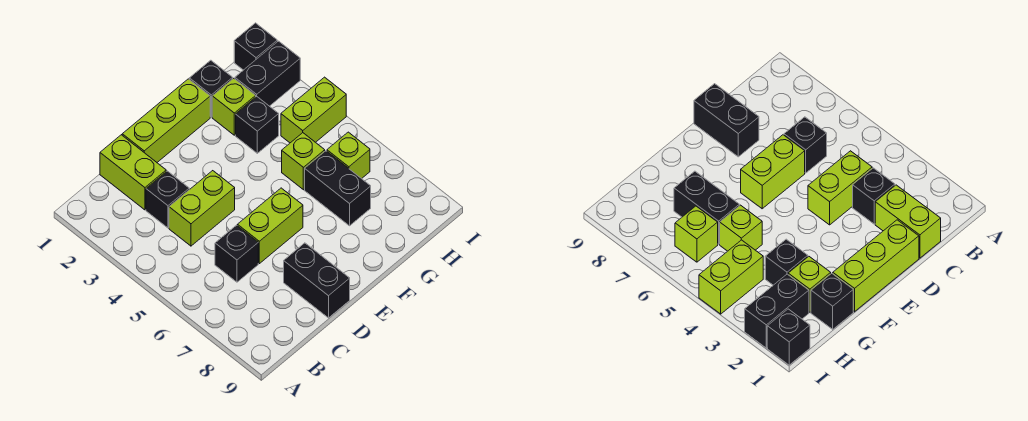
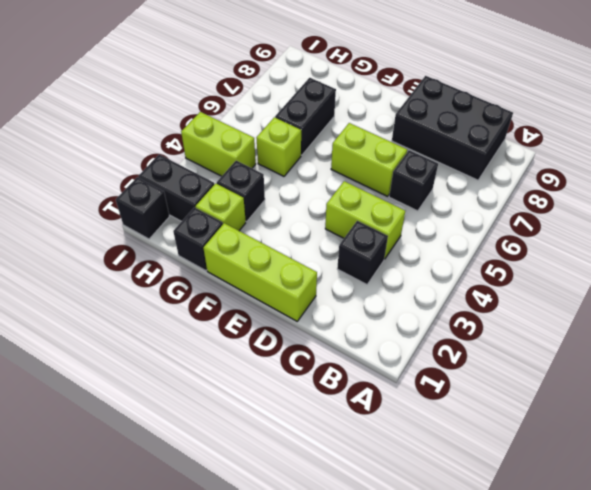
lime 1x2 brick [100,135,166,210] -> none
black 1x2 brick [284,243,350,318] -> black 2x3 brick [392,76,513,180]
lime 1x1 brick [327,132,370,179] -> none

